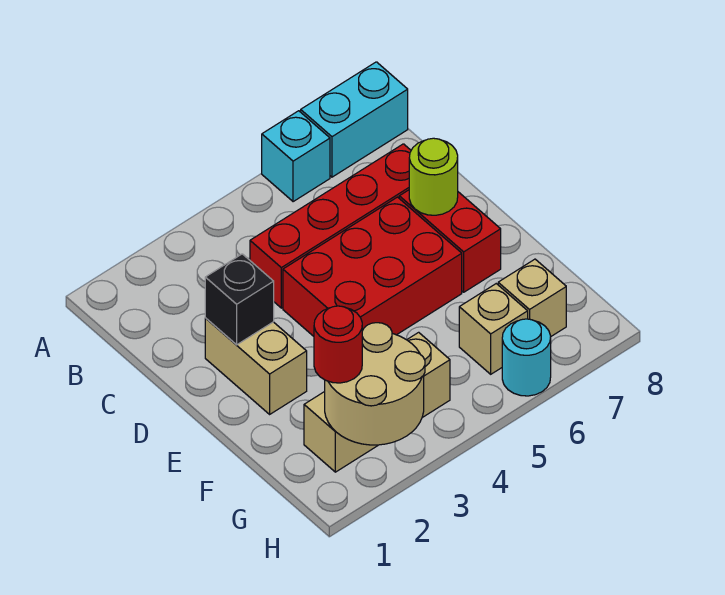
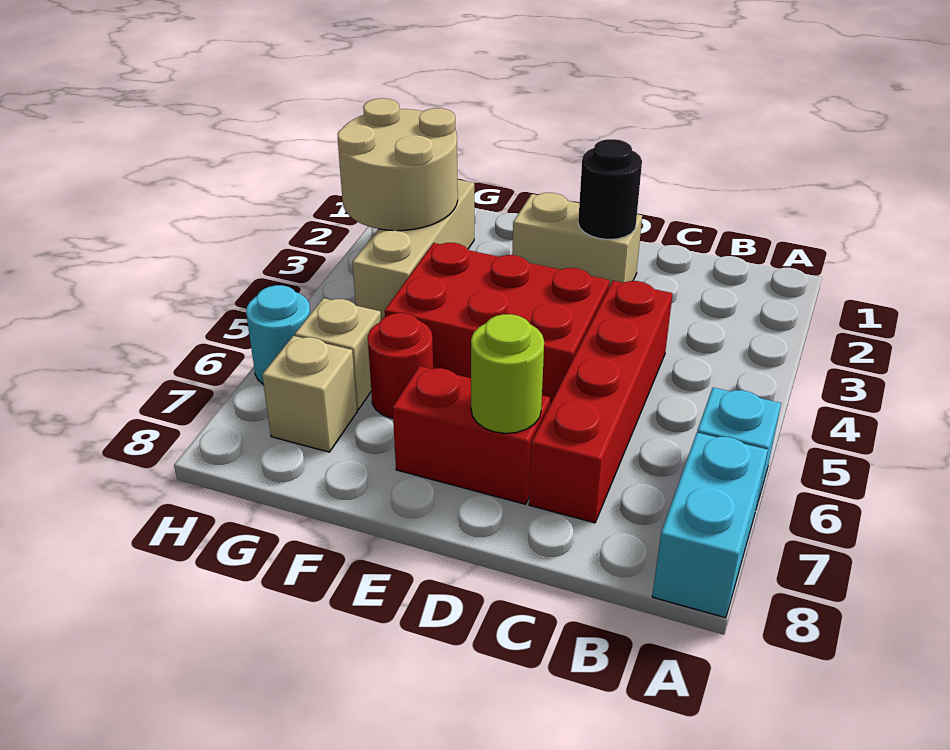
black 1x1 brick [205,254,274,345] -> black 1x1 round brick [578,139,642,239]
red 2x3 brick [283,197,462,336] -> red 2x3 brick turned to [385,243,610,404]
red 1x1 round brick [314,306,362,383] -> red 1x1 round brick moved to [368,313,433,418]

